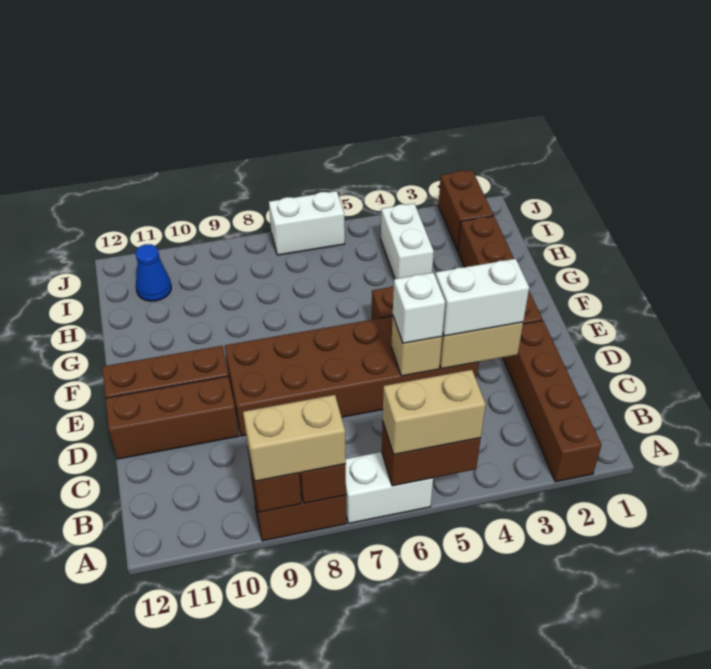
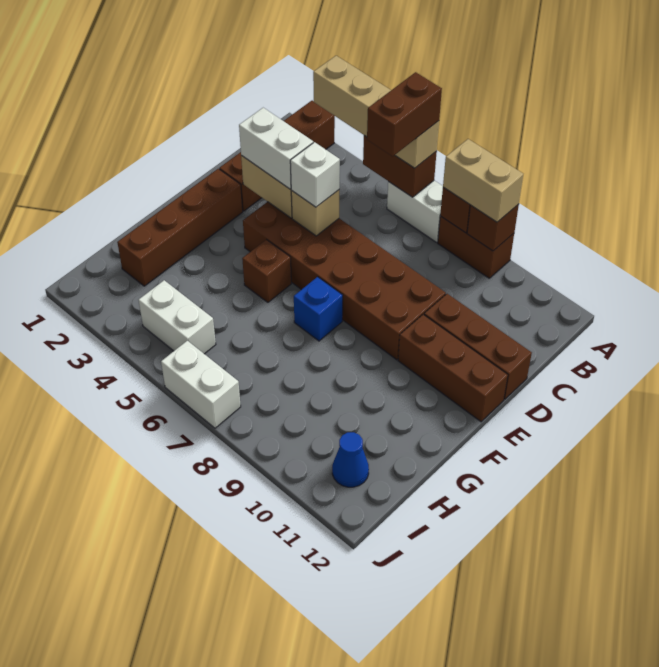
tan 1x2 brick [383,370,486,455] -> tan 1x4 brick [313,56,439,168]
none -> blue 1x1 brick [294,277,343,341]
white 1x2 brick [381,203,434,279] -> white 1x2 brick turned to [139,280,216,354]
brown 1x2 brick [438,170,493,251] -> brown 1x2 brick moved to [367,72,442,156]

